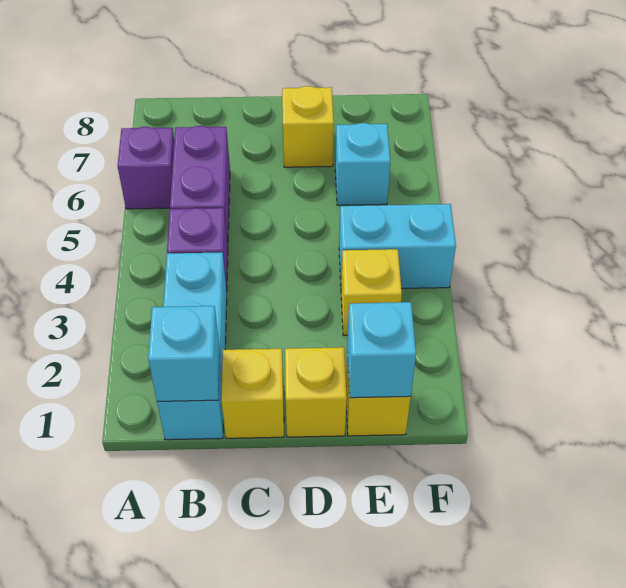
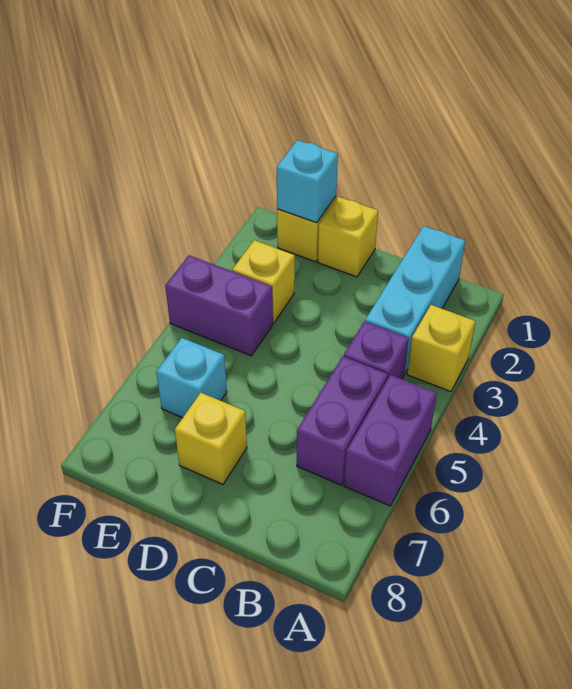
purple 1x1 brick [118,127,174,209] -> purple 1x2 brick [344,375,437,506]
cyan 1x1 brick [148,306,220,401] -> none
yellow 1x1 brick [221,349,284,438] -> yellow 1x1 brick moved to [407,305,475,392]
cyan 1x2 brick [339,204,456,288] -> purple 1x2 brick [165,255,273,356]

